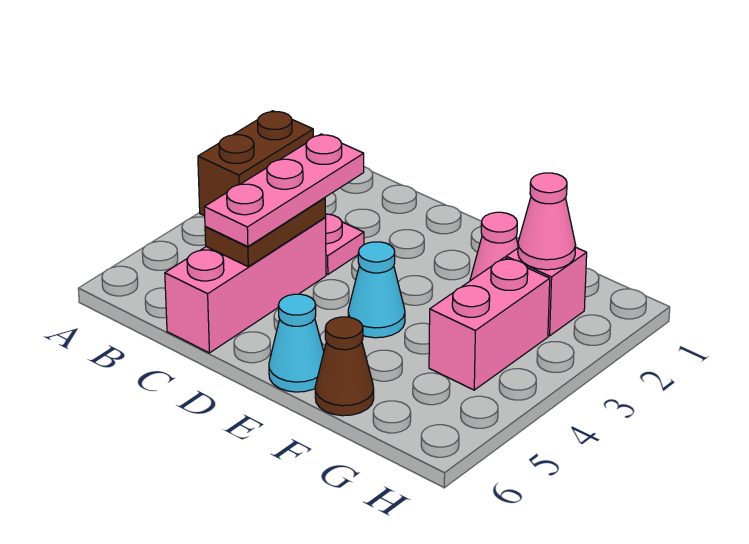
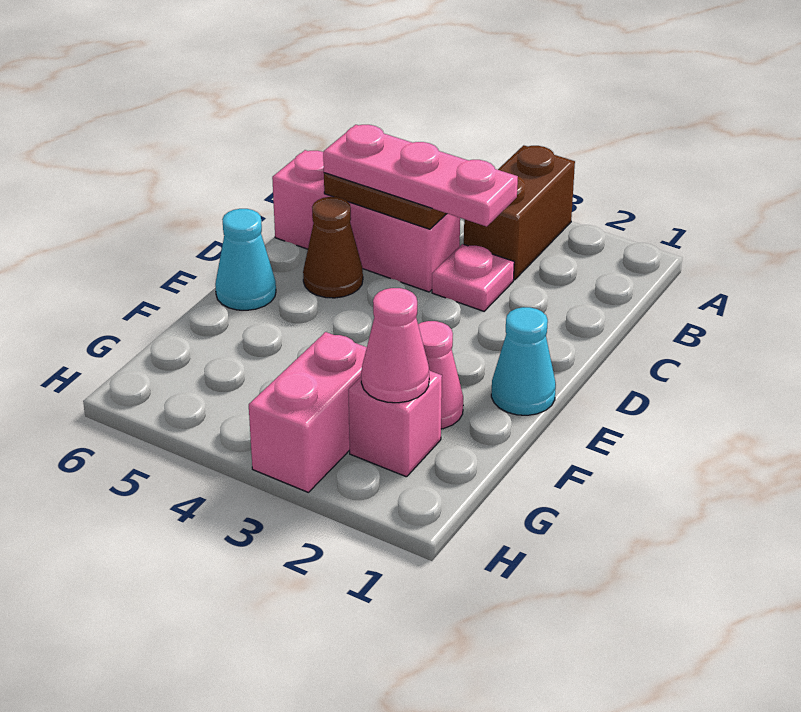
brown 1x2 brick [198,111,313,216] -> brown 1x2 brick turned to [464,145,575,280]
cyan 1x1 cone [348,242,405,338] -> cyan 1x1 cone moved to [491,307,556,415]
brown 1x1 cone [315,317,374,416] -> brown 1x1 cone moved to [303,197,363,298]
pink 1x2 brick [429,258,550,390] -> pink 1x2 brick turned to [249,332,367,492]

